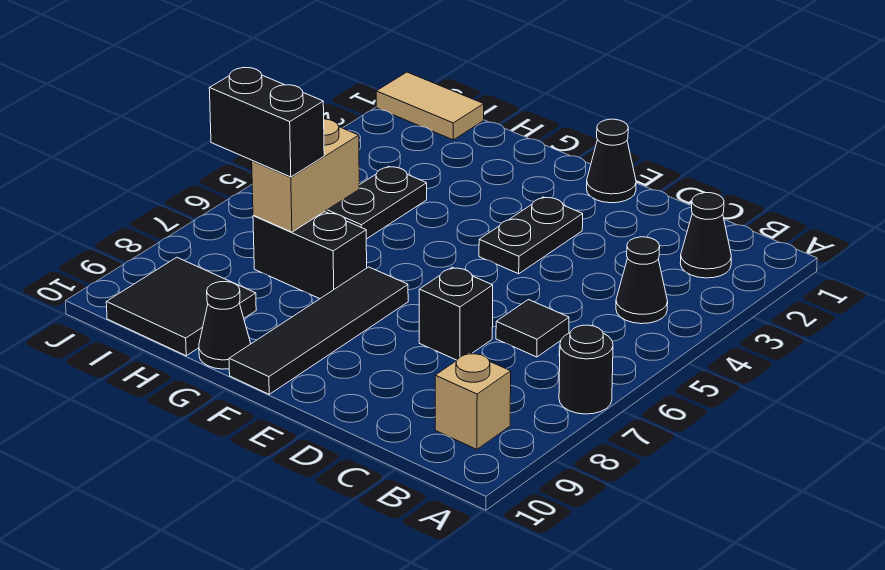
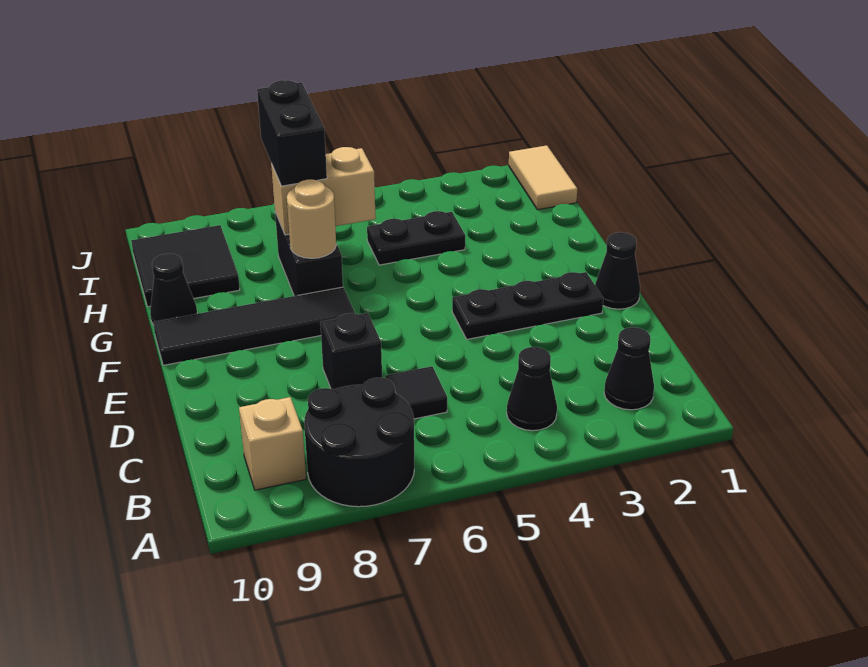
black 1x1 round brick [559,325,613,414] -> black 2x2 round brick [304,378,414,507]
black 1x2 plate [479,197,583,274] -> black 1x3 plate [452,272,603,339]
none -> tan 1x1 round brick [287,179,336,258]

